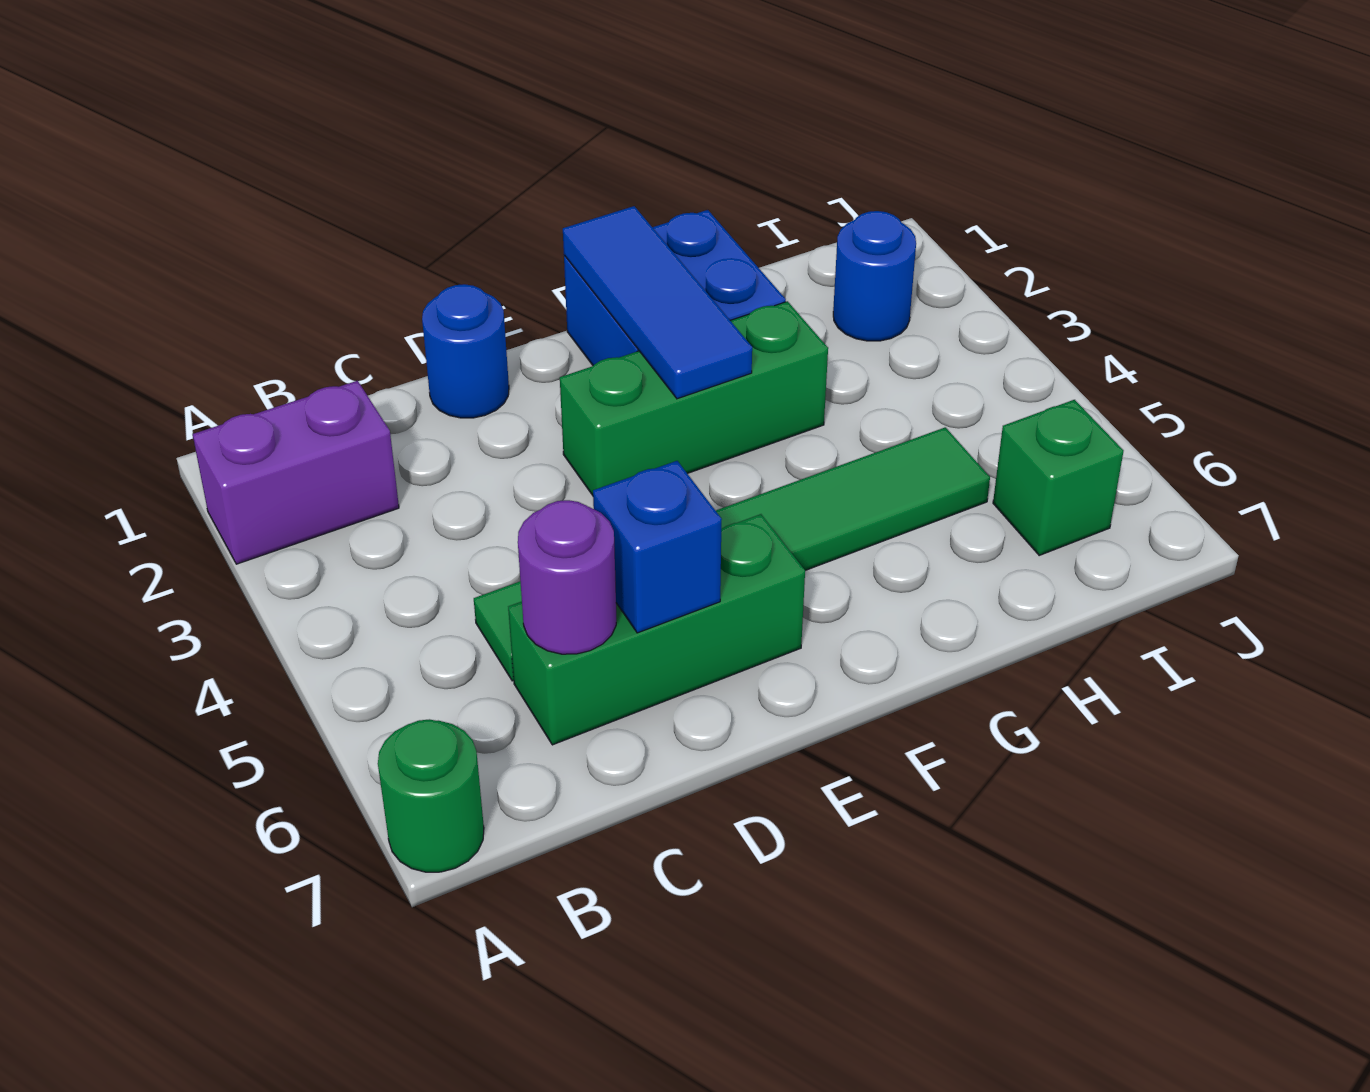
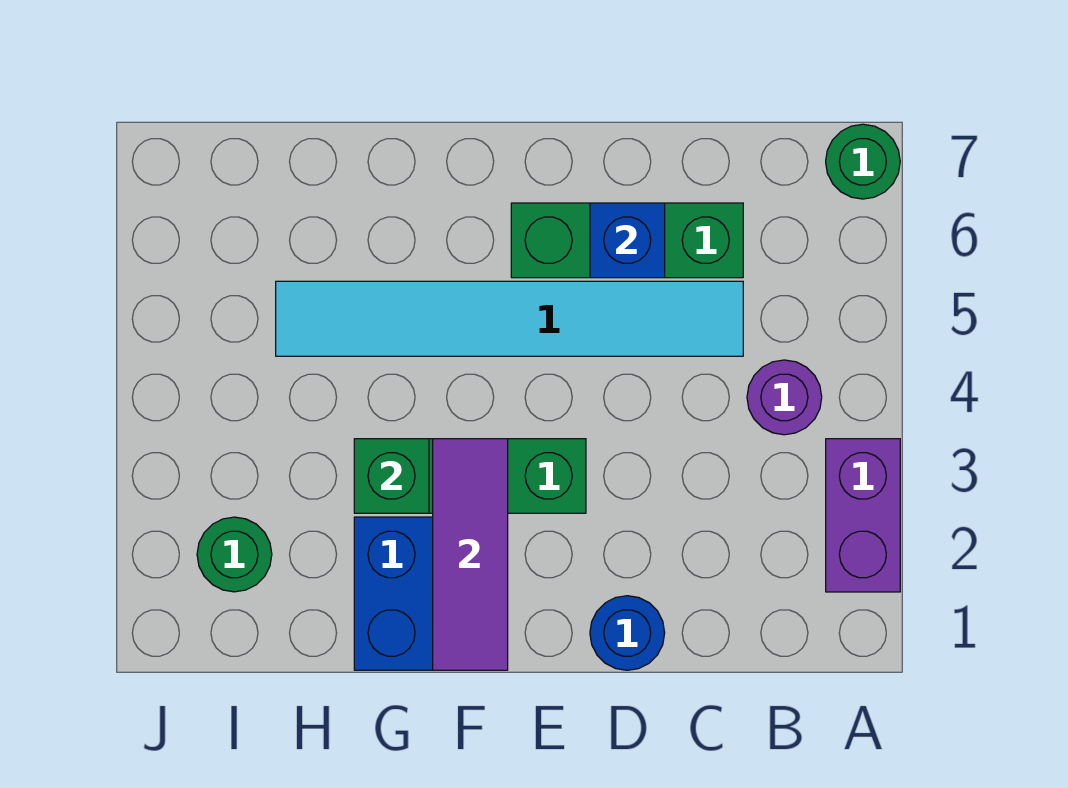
purple 1x2 brick [193,381,399,564] -> purple 1x2 brick turned to [826,439,900,592]
green 1x6 tile [474,427,990,681] -> cyan 1x6 tile [276,281,743,356]
purple 1x1 round brick [518,500,616,654] -> purple 1x1 round brick moved to [747,360,822,435]
blue 1x3 tile [563,206,752,399] -> purple 1x3 tile [433,439,508,670]
blue 1x1 round brick [833,211,916,341] -> green 1x1 round brick [197,517,272,592]
green 1x1 brick [993,400,1123,555] -> green 1x1 brick moved to [354,439,429,513]

